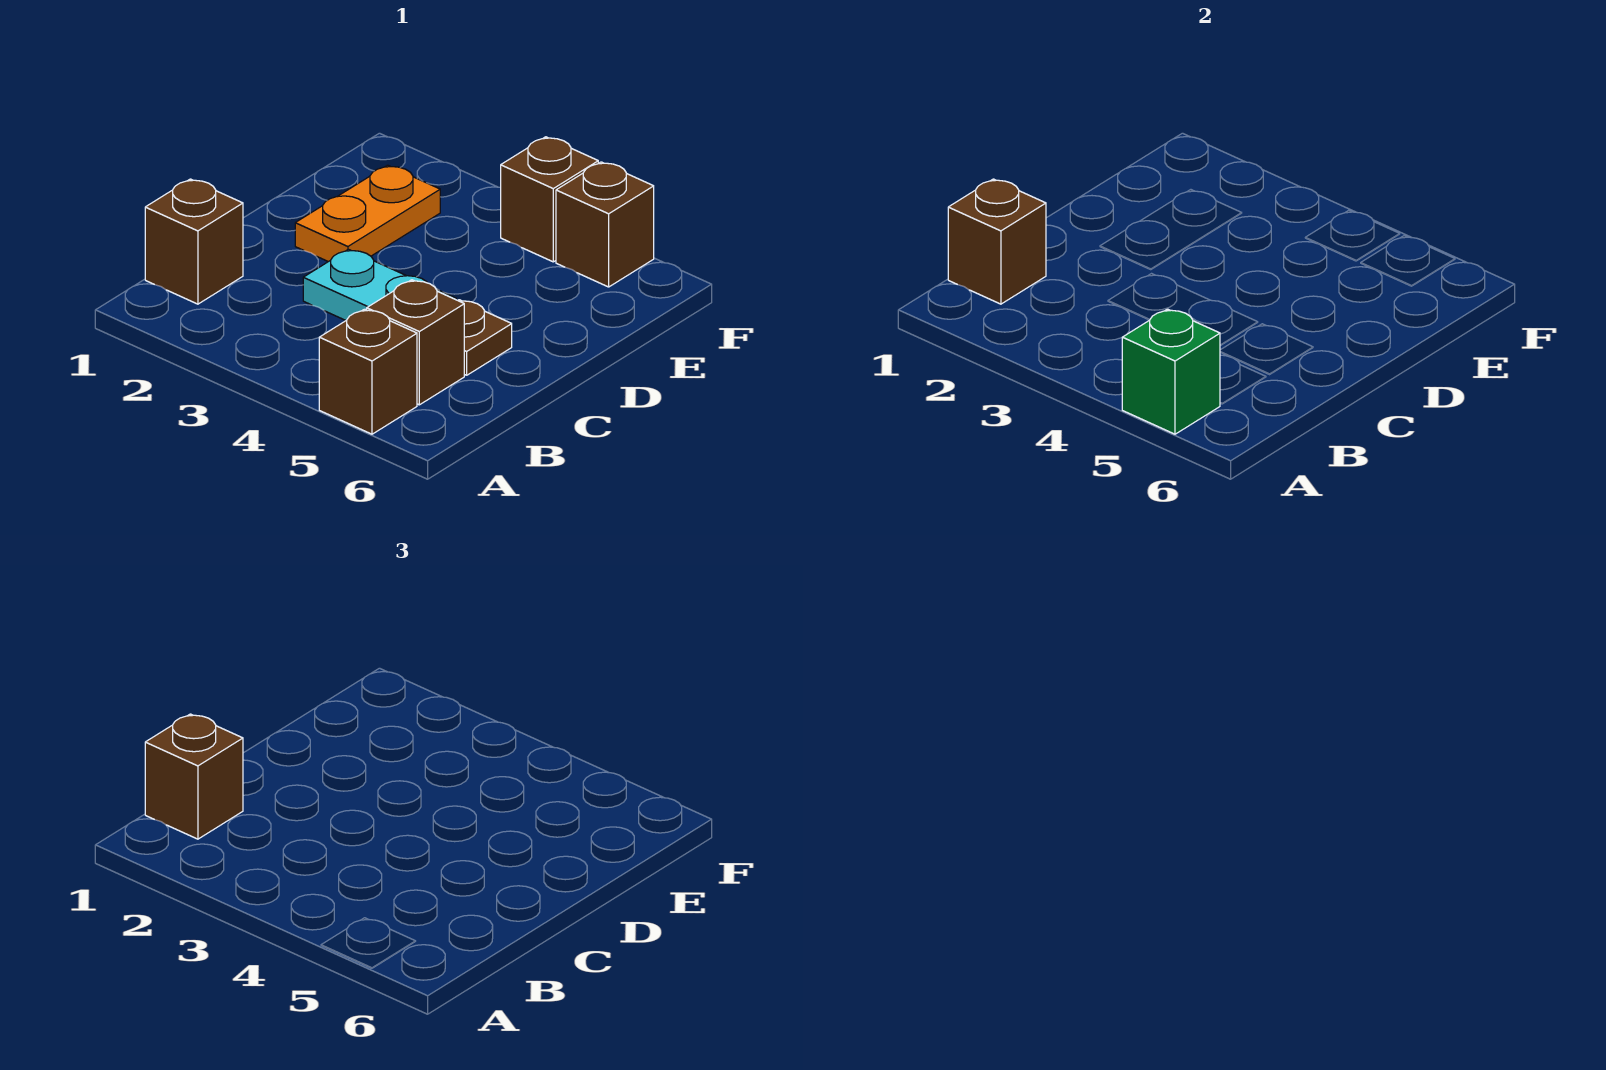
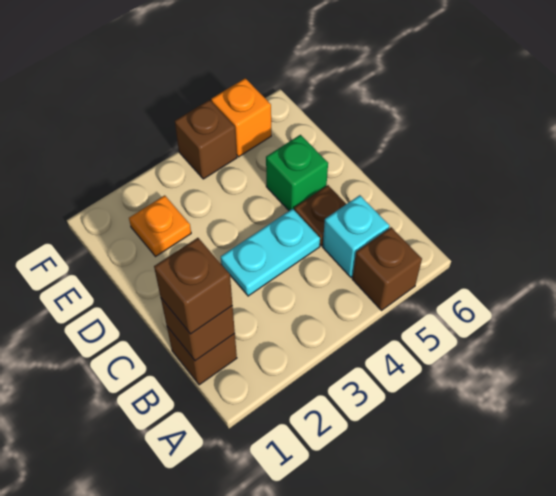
green 1x1 brick [1122,309,1220,434] -> green 1x1 brick moved to [266,135,328,211]
brown 1x1 brick [367,280,464,405] -> cyan 1x1 brick [323,195,390,277]
orange 1x2 plate [295,165,440,262] -> orange 1x1 plate [129,195,191,257]
brown 1x1 brick [556,162,654,287] -> orange 1x1 brick [211,78,271,157]

